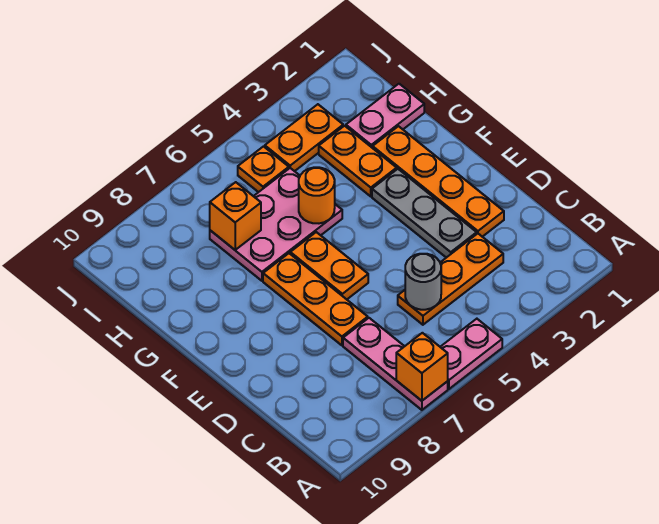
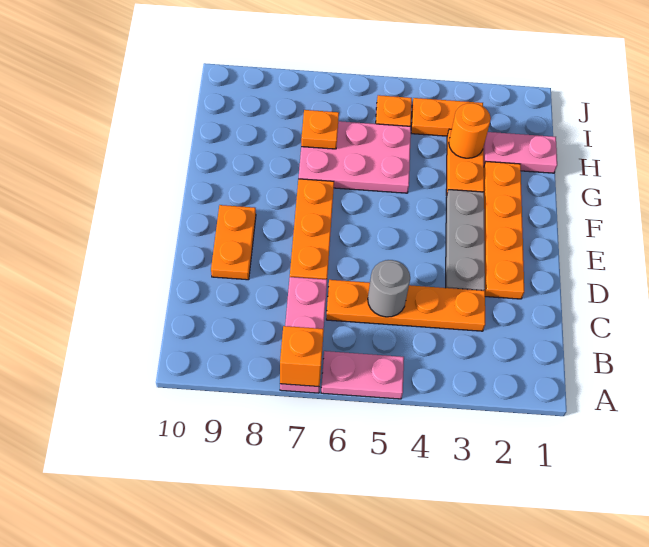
orange 1x3 plate [398,234,503,325] -> orange 1x4 plate [326,280,485,331]
orange 1x2 plate [290,232,368,299] -> orange 1x2 plate moved to [211,205,256,280]
orange 1x1 round brick [299,167,335,223] -> orange 1x1 round brick moved to [449,103,491,158]
orange 1x1 brick [210,182,261,250] -> orange 1x1 plate [301,110,339,149]

